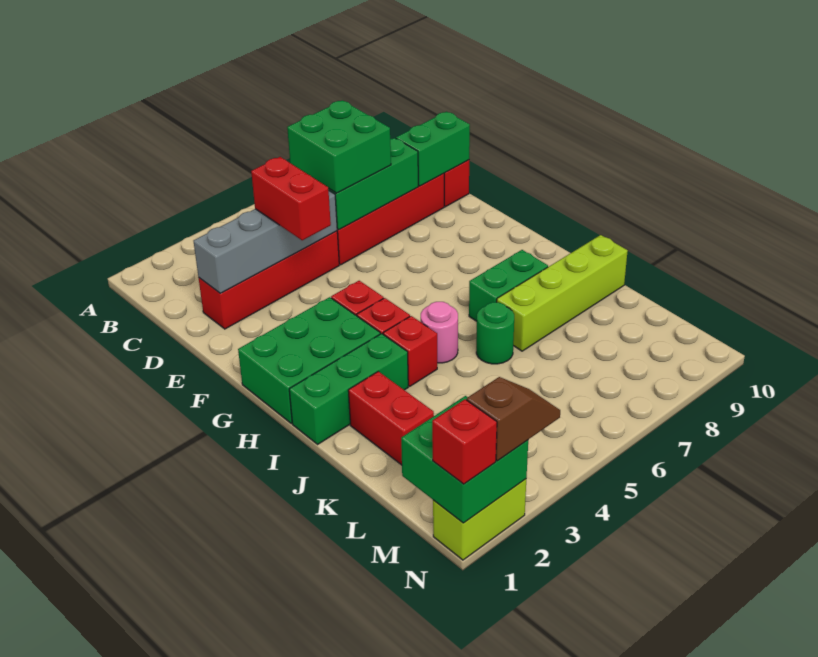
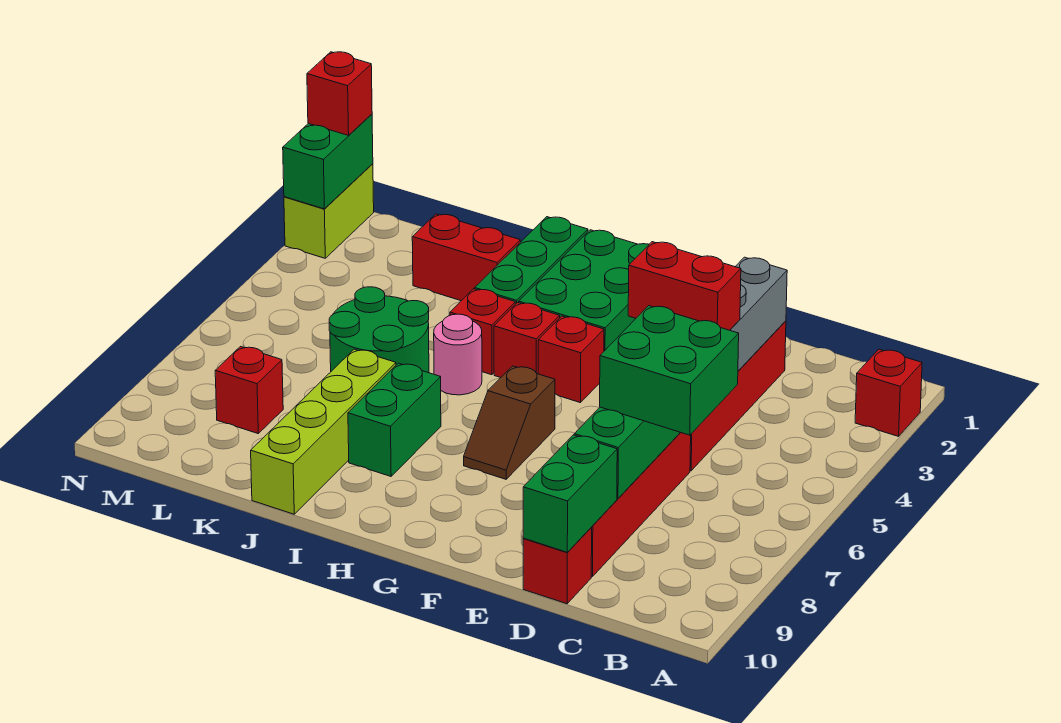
none -> red 1x1 brick [855,349,922,436]
green 1x1 round brick [476,302,514,364] -> green 2x2 round brick [329,287,429,373]
none -> red 1x1 brick [215,347,283,433]
green 2x2 brick [401,396,528,523] -> green 1x2 brick [283,114,373,209]
brown 1x2 slope [467,377,560,461] -> brown 1x2 slope moved to [464,366,555,479]

